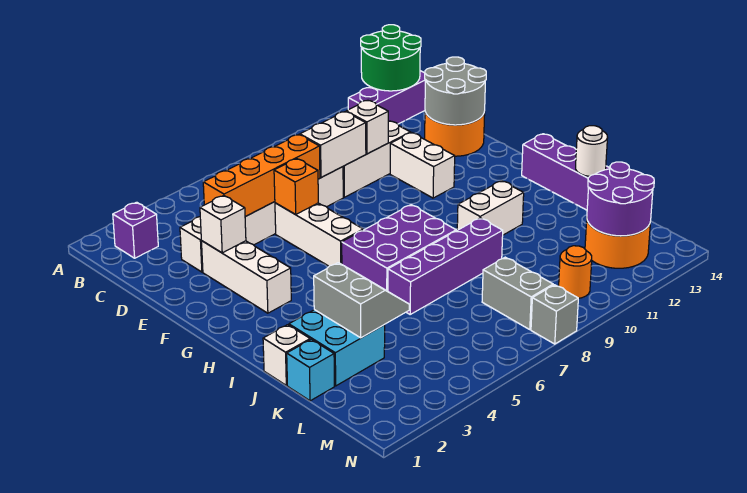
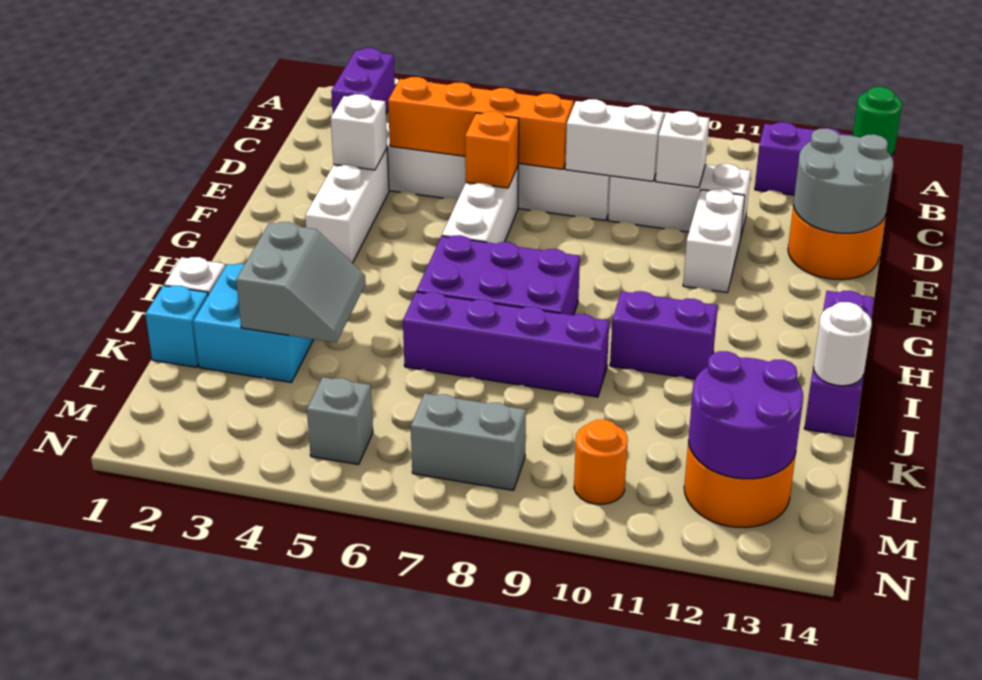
green 2x2 round brick [361,25,421,91] -> green 1x1 round brick [853,87,902,155]
purple 1x1 brick [113,202,158,258] -> purple 1x2 brick [331,48,395,113]
white 1x2 brick [457,181,524,235] -> purple 1x2 brick [610,291,718,379]
grey 1x2 brick [482,257,553,330] -> grey 1x2 brick turned to [411,393,526,490]
grey 1x1 brick [531,285,578,344] -> grey 1x1 brick moved to [307,377,373,465]

